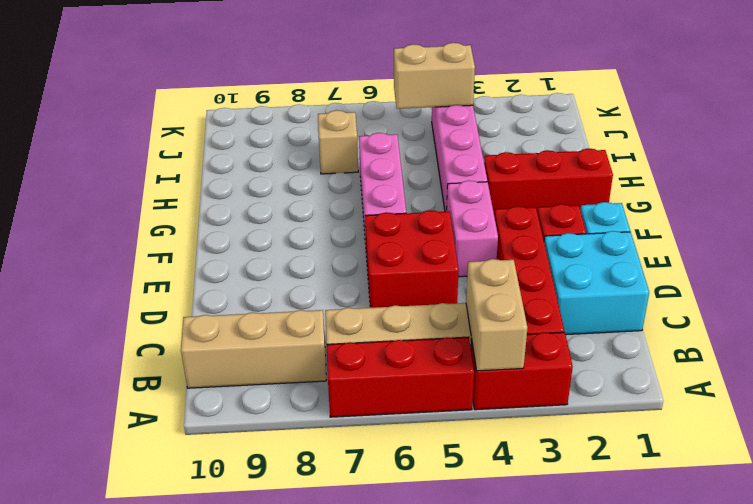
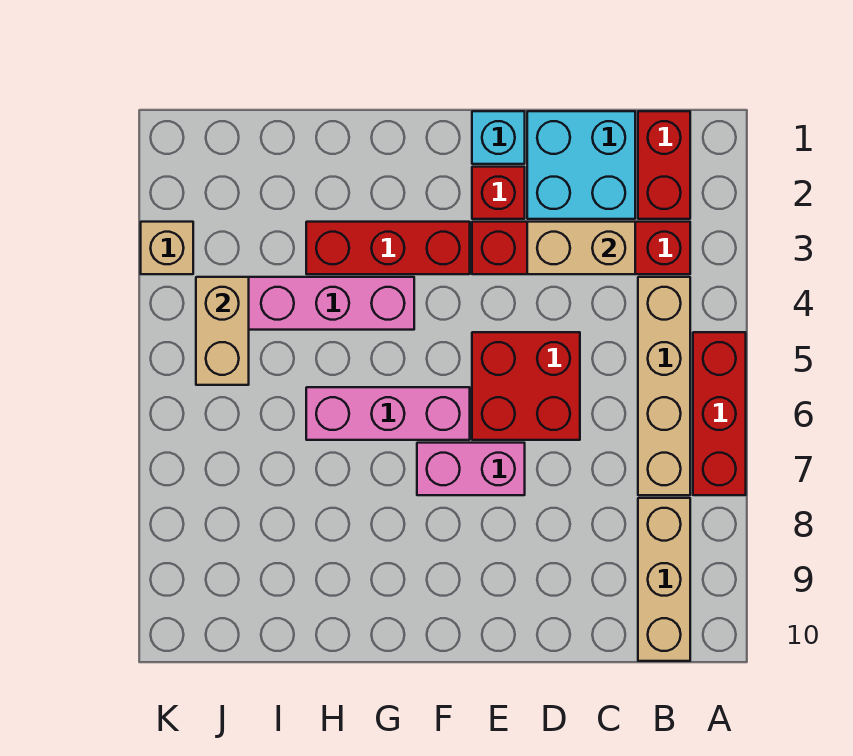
red 1x2 brick [471,332,573,410] -> red 1x2 brick moved to [638,111,690,219]
tan 1x2 brick [466,259,527,371] -> tan 1x2 brick moved to [527,222,635,274]
pink 1x2 brick [447,181,498,277] -> pink 1x2 brick moved to [417,443,525,495]
red 1x3 brick [484,148,613,216] -> red 1x3 brick turned to [306,222,470,274]
tan 1x1 brick [318,110,358,174] -> tan 1x1 brick moved to [141,222,193,274]

